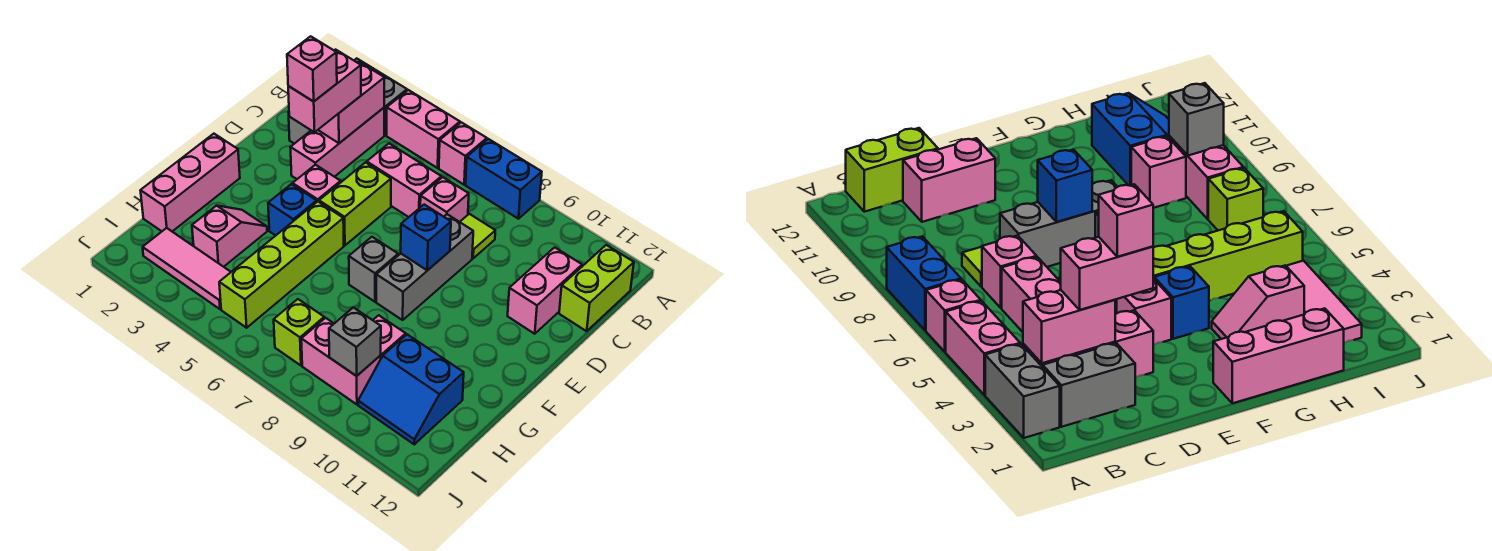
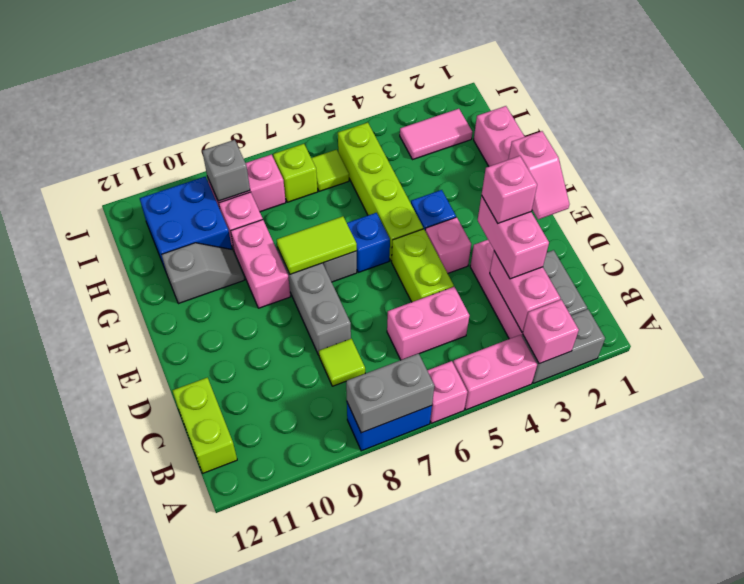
none -> grey 1x2 brick [346,354,435,433]
pink 1x1 brick [420,177,469,222] -> pink 1x1 brick moved to [523,300,579,364]
pink 1x2 brick [508,247,582,334] -> pink 1x2 brick moved to [231,220,290,308]
blue 1x1 brick [401,205,451,270] -> blue 1x1 brick moved to [347,213,390,272]
none -> lime 1x2 tile [277,216,357,274]
pink 1x2 slope [192,206,267,267] -> pink 1x2 slope moved to [508,131,569,219]
none -> grey 1x2 slope [161,243,244,304]
blue 2x2 slope [358,334,464,444] -> blue 2x2 brick [140,177,232,271]
pink 1x3 tile [143,228,231,309] -> pink 1x2 tile [400,109,472,160]
none -> lime 1x1 tile [311,150,349,191]

